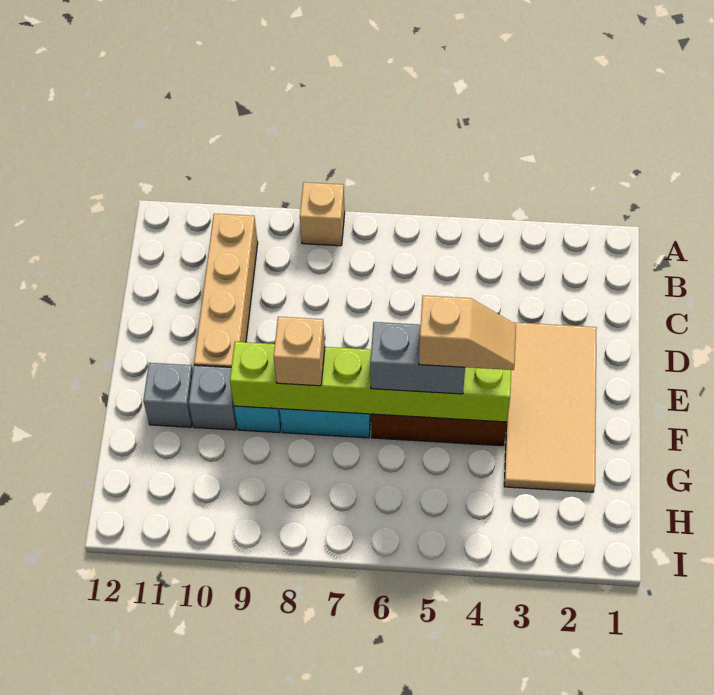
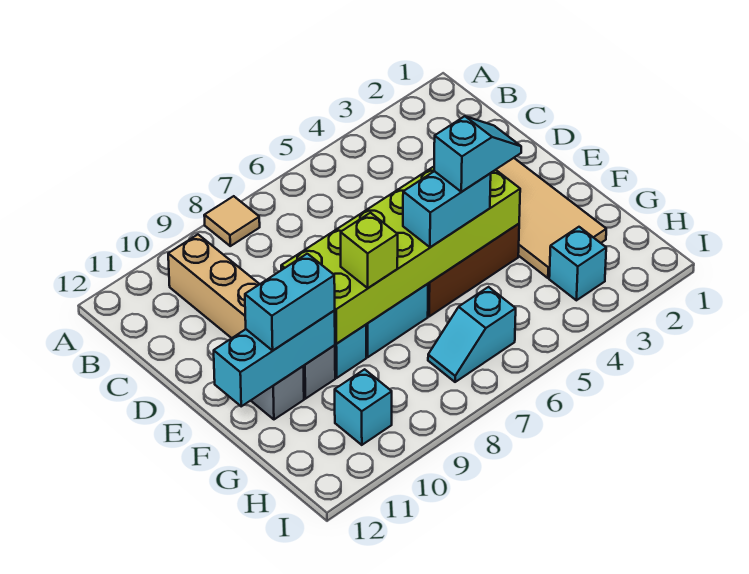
tan 1x1 brick [300,182,345,246] -> tan 1x1 tile [204,196,260,246]
lime 1x6 brick [230,342,511,422] -> lime 2x6 brick [281,167,520,344]
tan 1x2 slope [419,296,516,370] -> cyan 1x2 slope [434,116,521,192]
grey 1x2 brick [370,322,465,394] -> cyan 1x2 brick [403,171,491,247]
tan 1x1 brick [274,317,325,386] -> lime 1x1 brick [341,213,398,288]
none -> cyan 1x3 brick [214,311,335,406]
none -> cyan 1x2 brick [245,254,335,350]
none -> cyan 1x1 brick [549,227,606,300]
none -> cyan 1x2 slope [428,287,516,382]
none -> cyan 1x1 brick [335,369,392,445]

